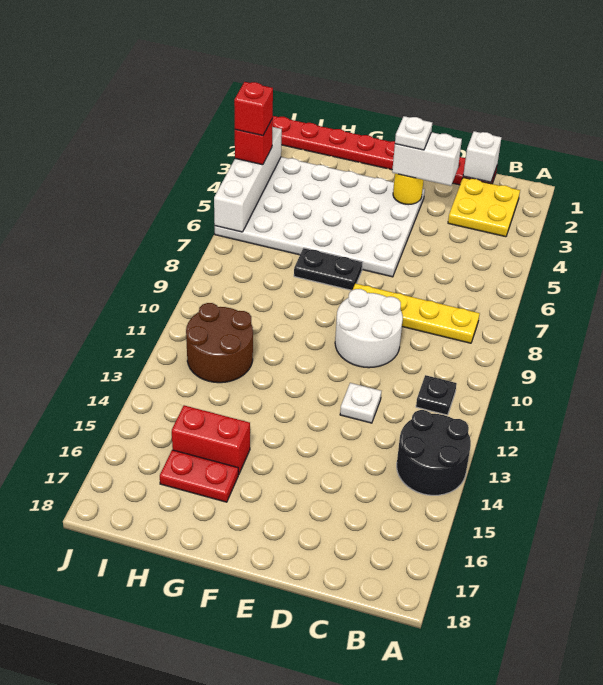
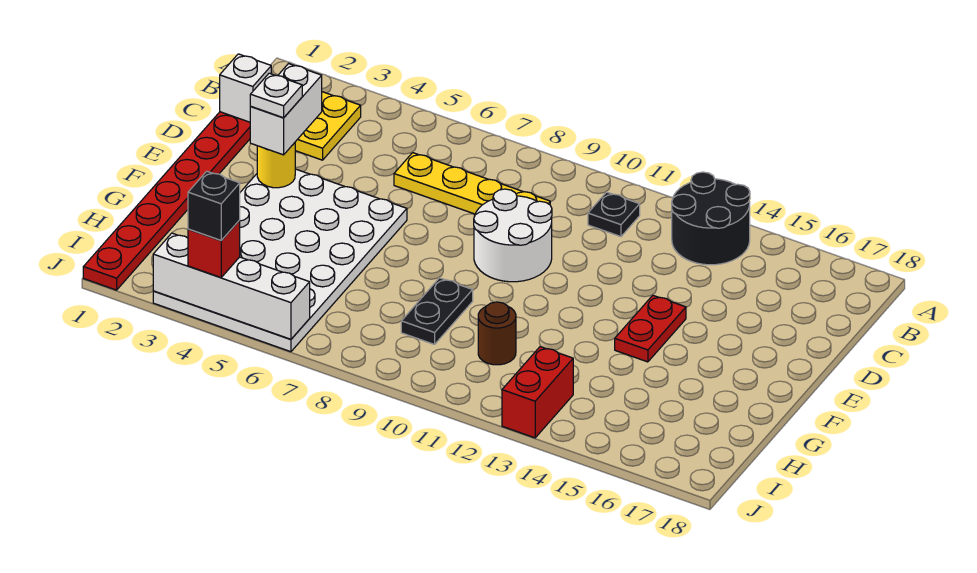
yellow 1x4 plate [353,284,480,343] -> yellow 1x4 plate turned to [394,153,550,214]
white 1x1 plate [340,383,381,423] -> none
black 1x2 plate [294,248,363,290] -> black 1x2 plate moved to [401,278,473,344]
red 1x2 brick [172,405,250,475] -> red 1x2 brick moved to [502,347,573,438]
red 1x2 plate [160,450,238,502] -> red 1x2 plate moved to [615,295,686,362]
brown 2x2 round brick [186,303,253,383] -> brown 1x1 round brick [478,302,516,365]
red 1x1 brick [234,82,273,136] -> black 1x1 brick [188,171,240,240]

